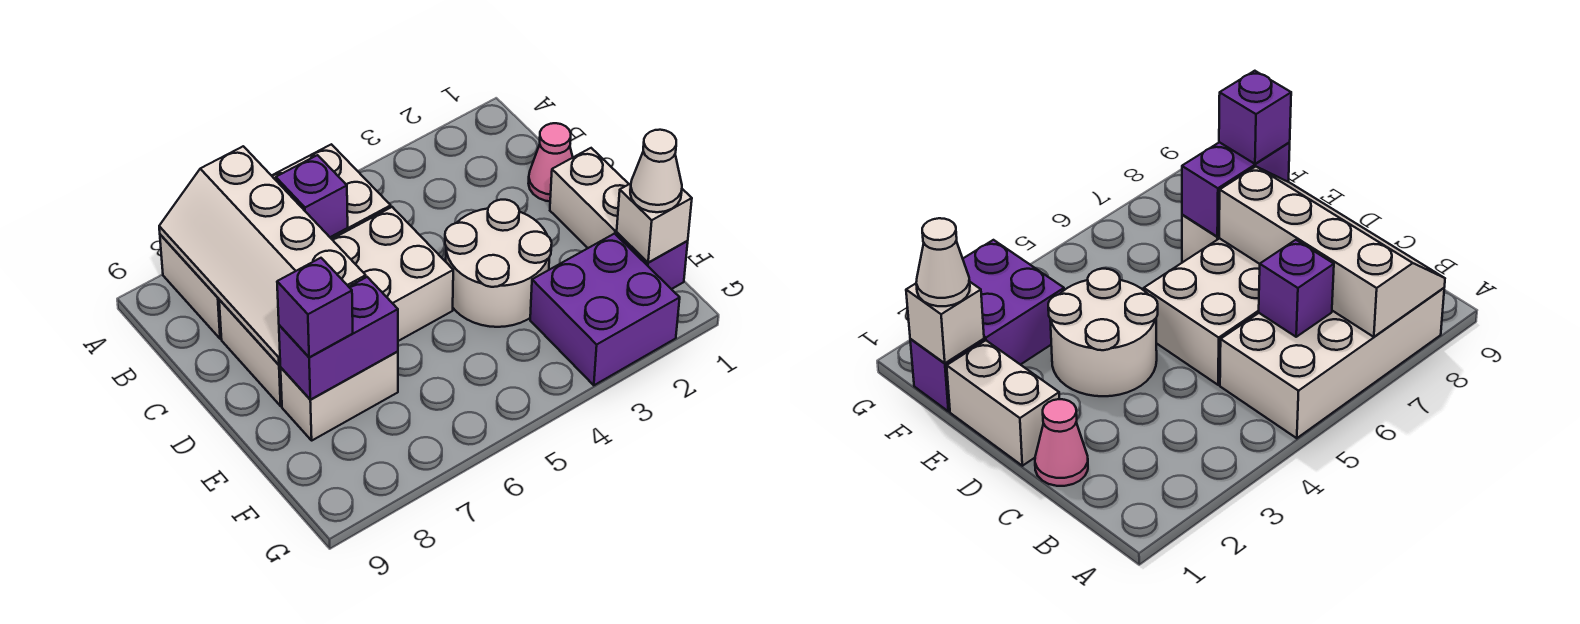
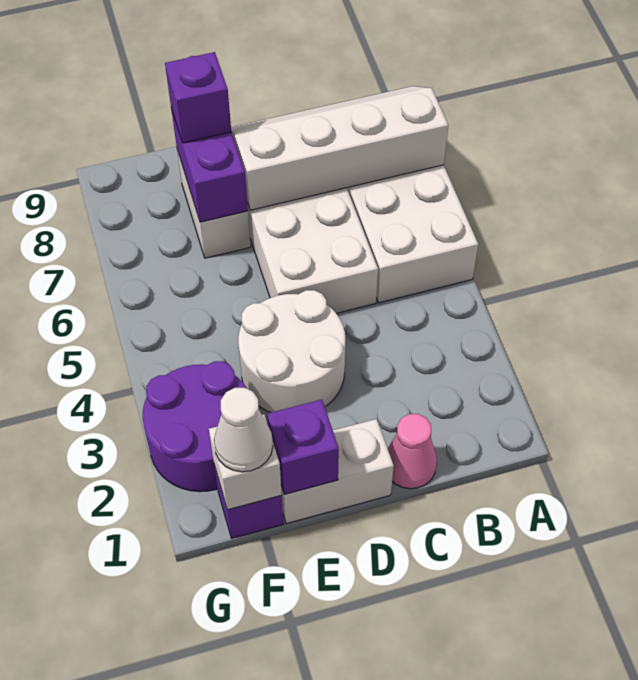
purple 1x1 brick [276,155,348,237] -> purple 1x1 brick moved to [267,400,339,494]
purple 2x2 brick [530,234,680,385] -> purple 2x2 round brick [143,361,246,492]

